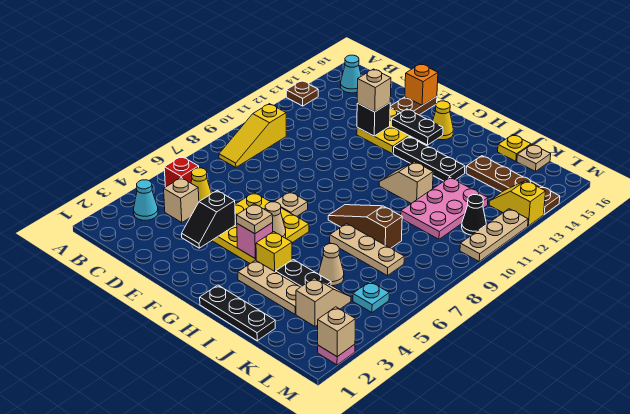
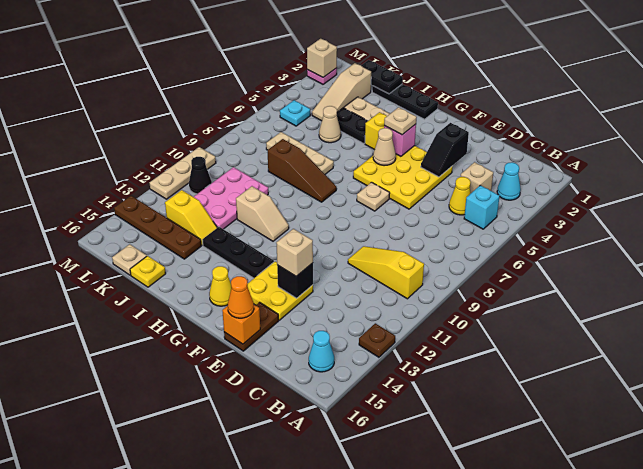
red 1x1 brick [164,156,199,187] -> cyan 1x1 brick [464,185,500,229]
yellow 1x3 slope [219,104,286,167] -> yellow 1x3 slope turned to [348,246,424,299]
black 1x2 slope [182,191,235,248] -> black 1x2 slope turned to [421,123,469,177]
none -> orange 1x1 cone [228,276,254,318]
black 1x2 plate [391,109,443,145] -> black 1x2 plate moved to [361,60,403,94]
tan 1x2 slope [296,278,351,327] -> tan 1x3 slope [312,63,371,121]
yellow 1x2 slope [489,181,546,226] -> yellow 1x2 slope moved to [165,190,217,245]

